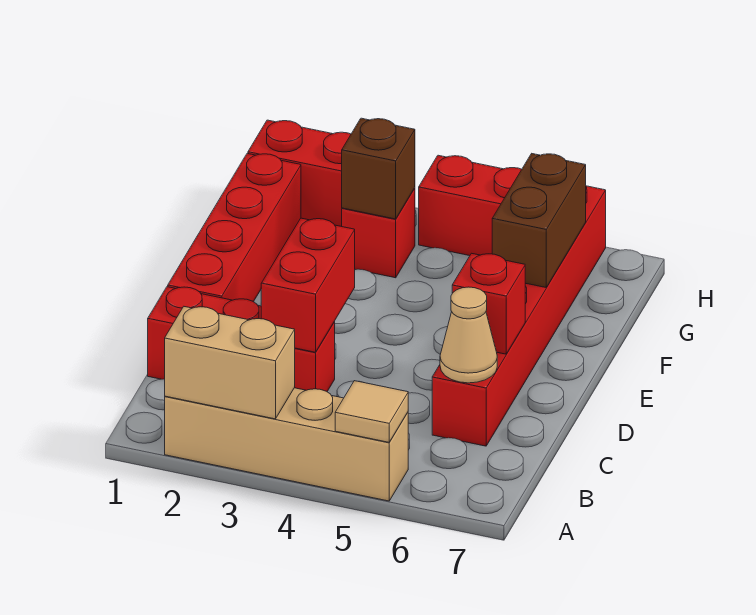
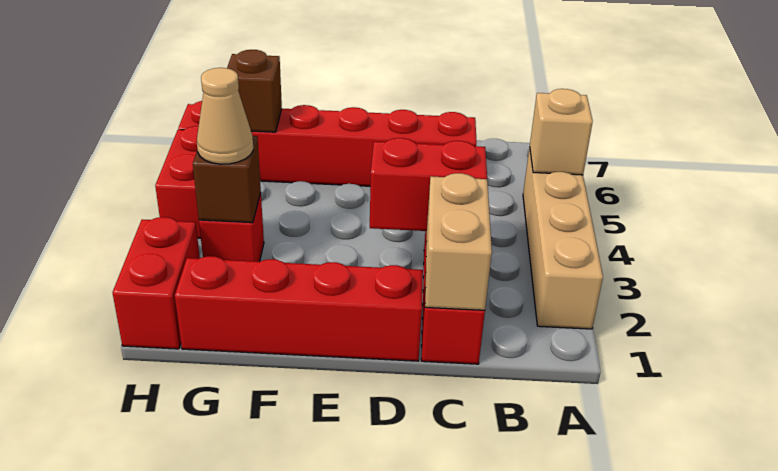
tan 1x2 brick [165,307,295,419] -> tan 1x2 brick moved to [425,173,492,310]
tan 1x1 tile [335,381,408,442] -> tan 1x1 brick [530,89,593,175]
tan 1x1 cone [440,287,497,383] -> tan 1x1 cone moved to [197,68,253,164]
red 1x1 brick [452,253,525,354] -> none
brown 1x2 brick [492,154,586,287] -> brown 1x1 brick [227,50,282,132]

